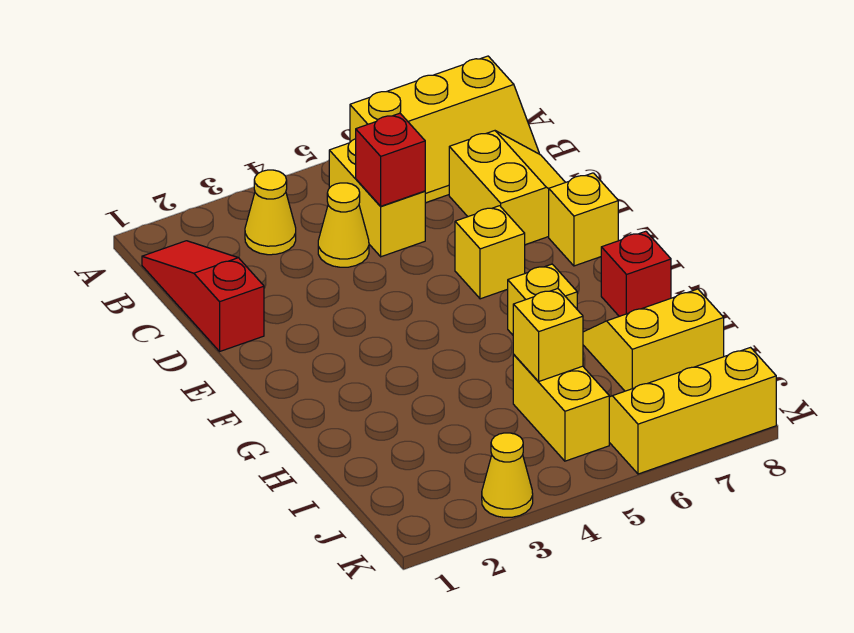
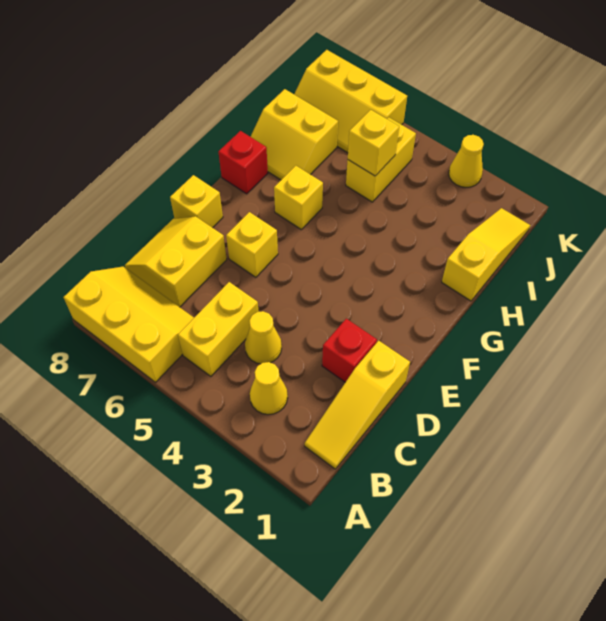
red 1x3 slope [142,241,264,351] -> yellow 1x3 slope [305,341,410,469]
red 1x1 brick [356,113,425,206] -> red 1x1 brick moved to [322,319,377,382]
none -> yellow 1x3 slope [442,208,530,301]

